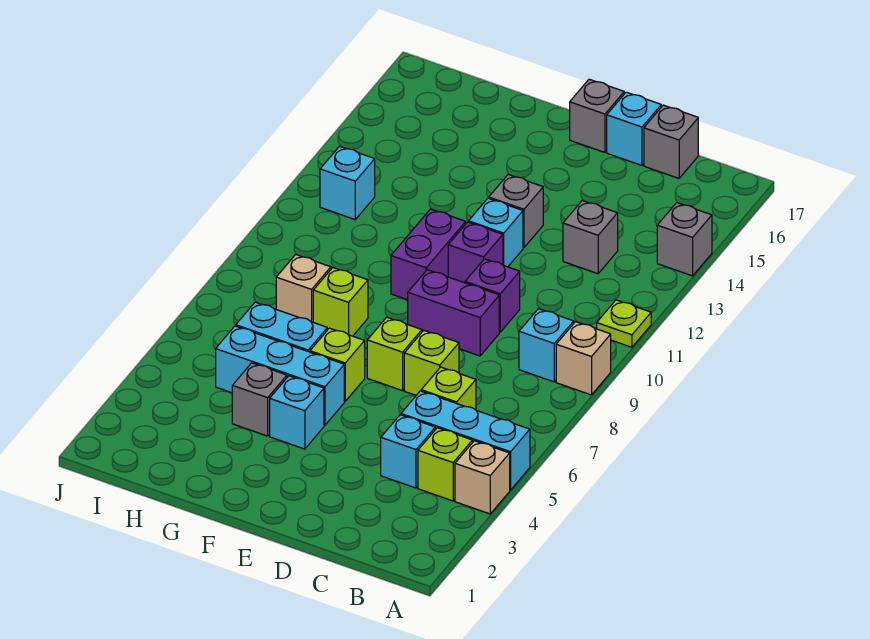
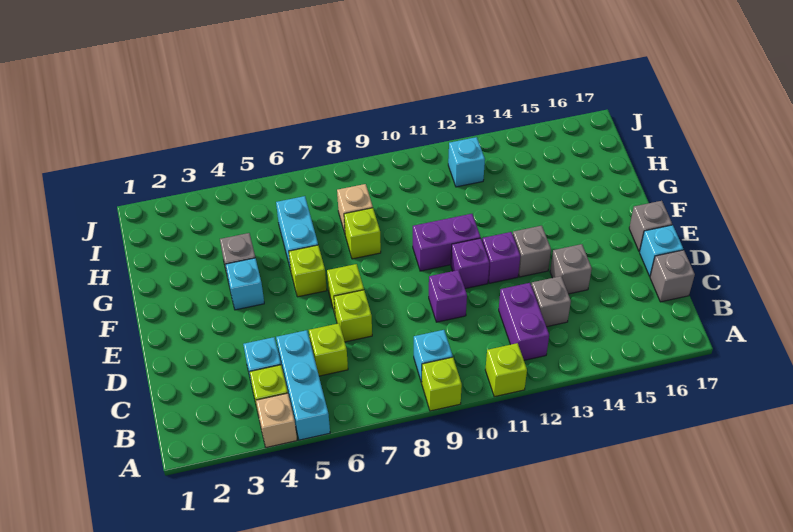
tan 1x1 brick [556,322,611,395] -> lime 1x1 brick [422,357,462,411]
lime 1x1 plate [597,300,651,347] -> lime 1x1 brick [485,343,527,397]
grey 1x1 brick [657,203,712,276] -> grey 1x1 brick moved to [550,244,592,294]
purple 1x2 brick [408,270,499,356] -> purple 1x2 brick moved to [499,283,549,360]
cyan 1x1 brick [469,198,523,267] -> purple 1x1 brick [482,232,520,283]
cyan 1x3 brick [216,326,344,425] -> none

